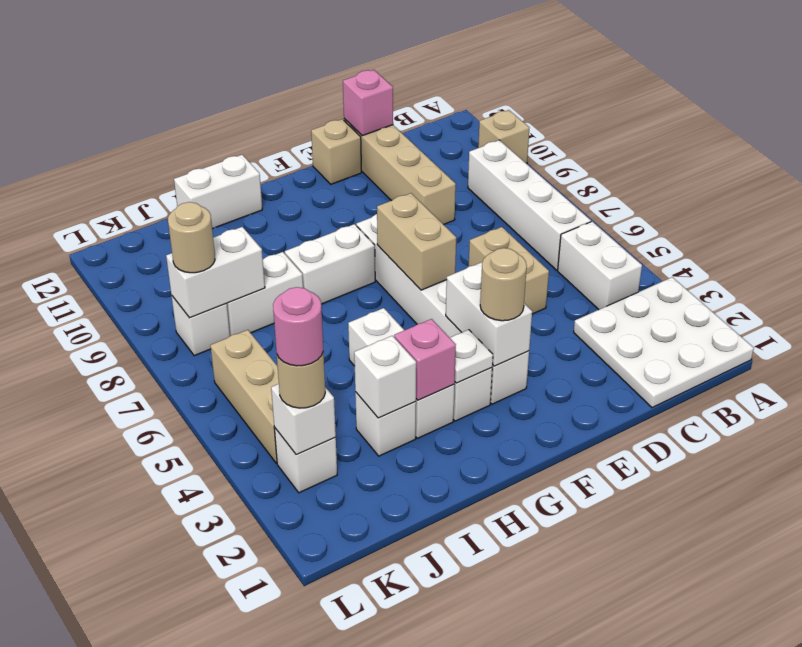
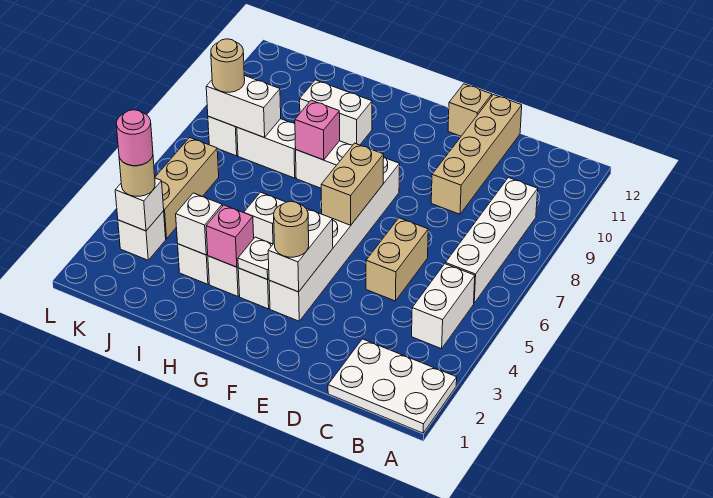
white 3x3 plate [574,277,754,408] -> white 2x3 plate [328,339,457,433]
tan 1x1 brick [478,110,529,164] -> none
pink 1x1 brick [343,70,393,136] -> pink 1x1 brick moved to [295,100,340,160]
white 1x2 brick [174,155,262,229] -> white 1x2 brick moved to [300,80,372,145]

